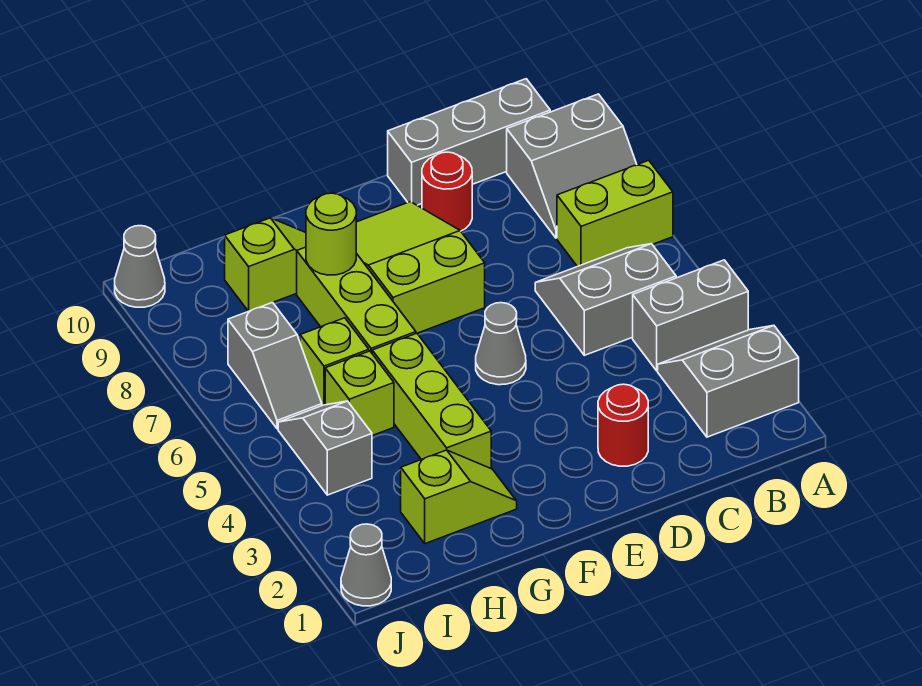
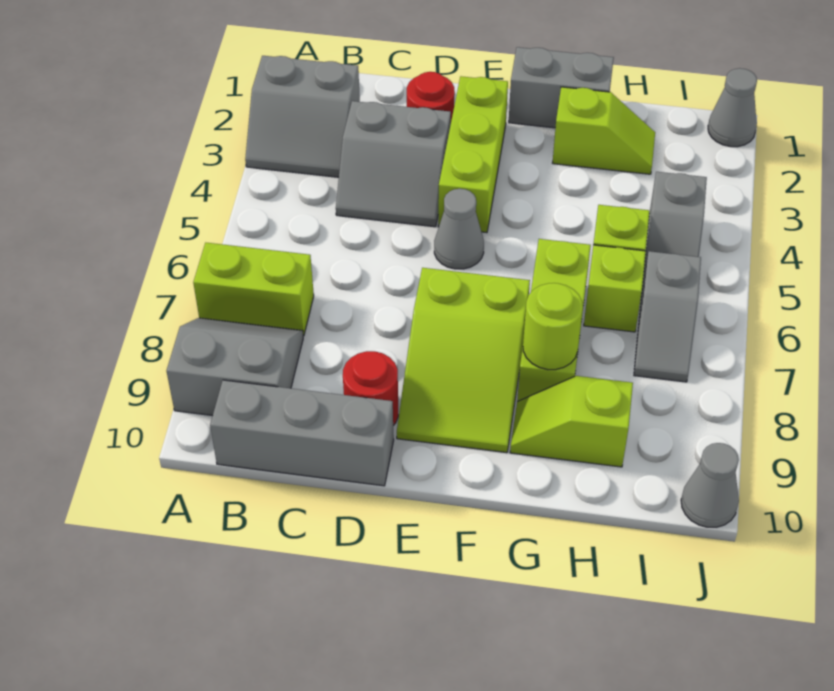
grey 1x2 brick [633,260,748,371] -> grey 1x2 brick moved to [509,47,614,128]
grey 2x2 slope [535,244,676,355] -> grey 2x2 slope moved to [336,101,451,227]
lime 1x2 slope [401,450,517,544] -> lime 1x2 slope turned to [553,87,655,174]
lime 1x3 brick [372,333,491,468] -> lime 1x3 brick moved to [438,76,508,233]
grey 1x2 slope [228,302,322,429] -> grey 1x2 slope turned to [634,251,701,382]

